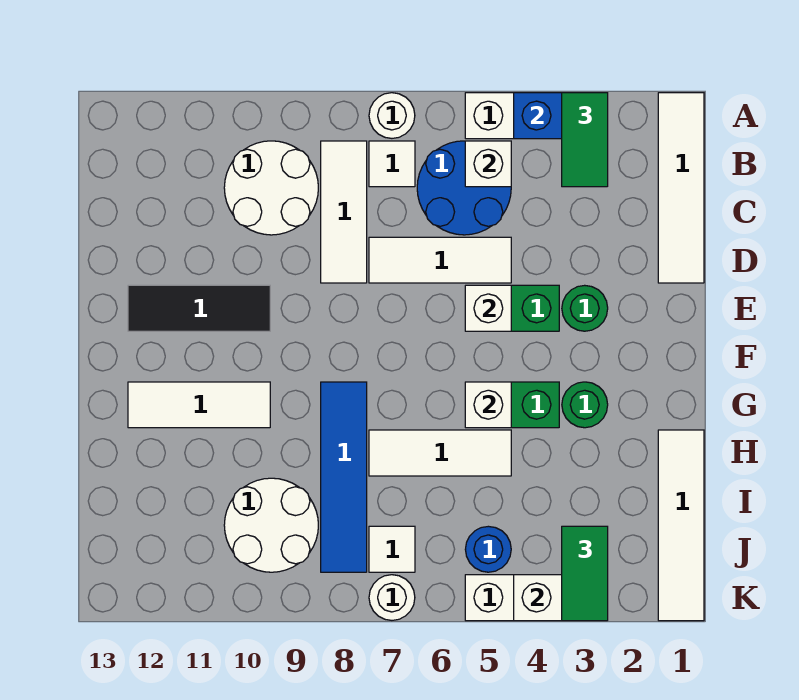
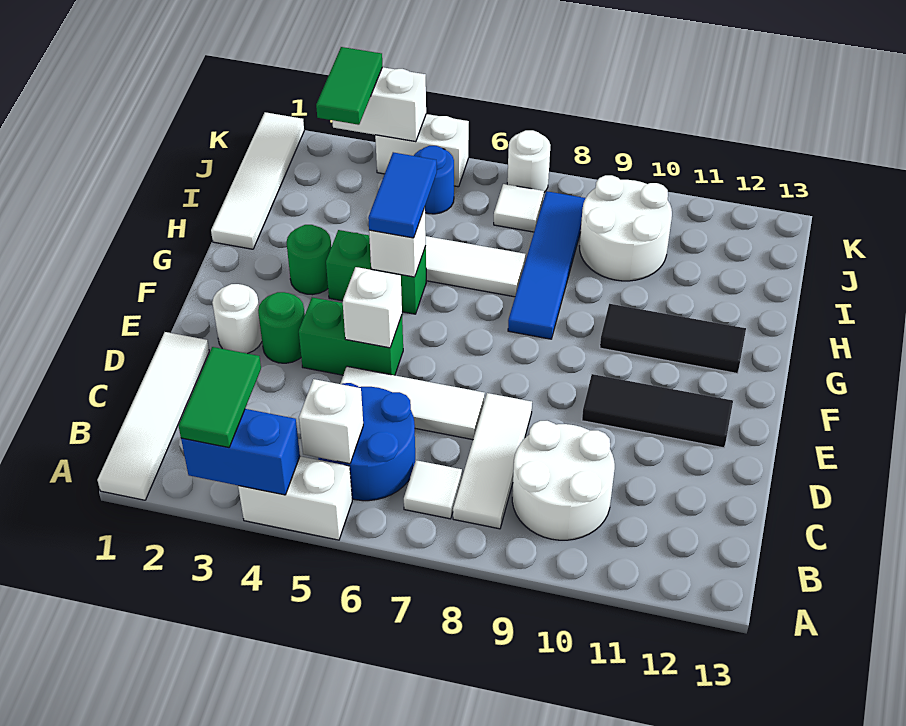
white 1x1 round brick [369,93,415,138] -> white 1x1 round brick moved to [212,284,262,354]
none -> blue 1x2 tile [368,152,437,238]
white 1x3 tile [128,382,270,428] -> black 1x3 tile [600,304,746,374]

